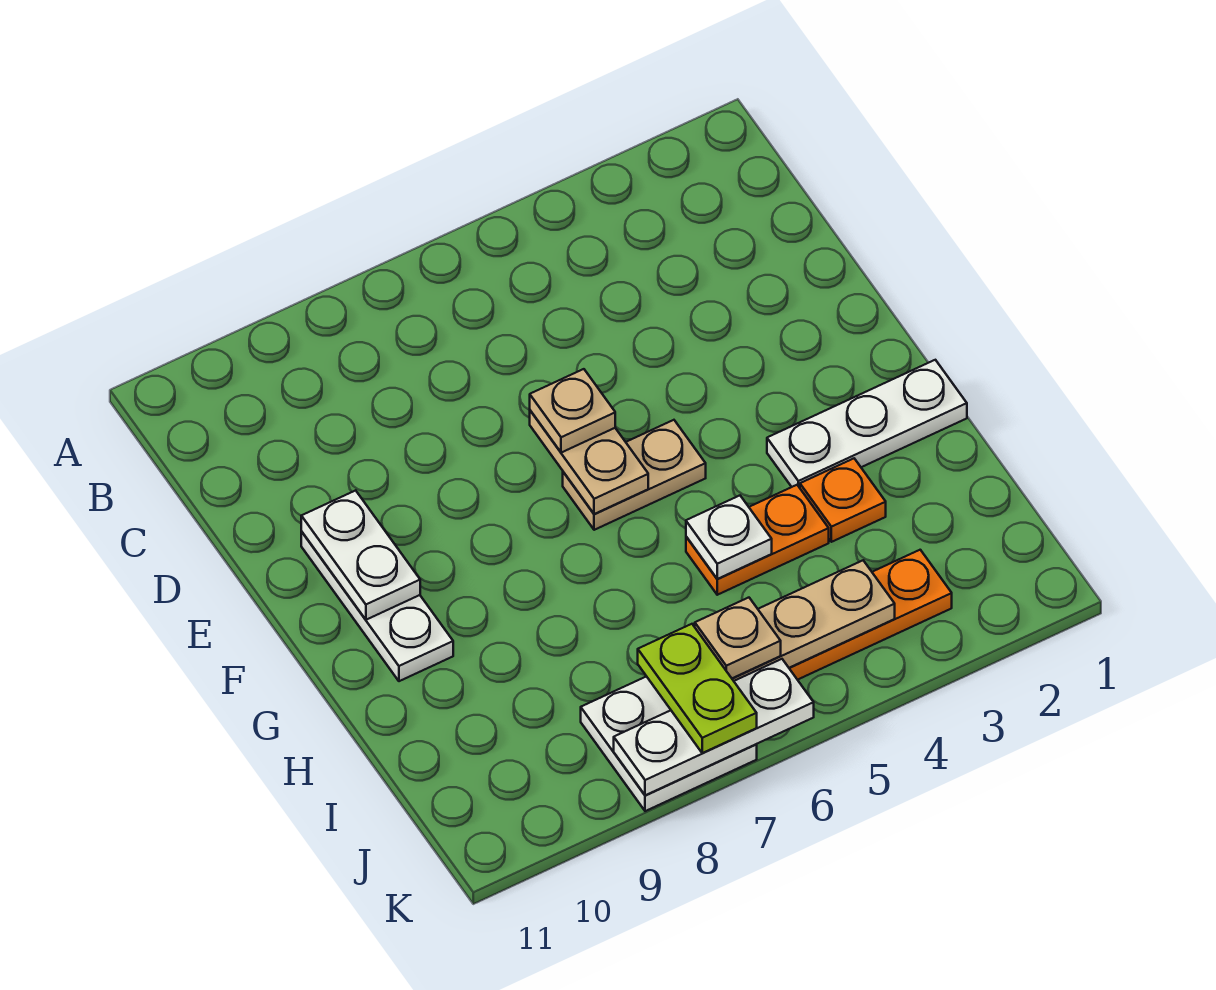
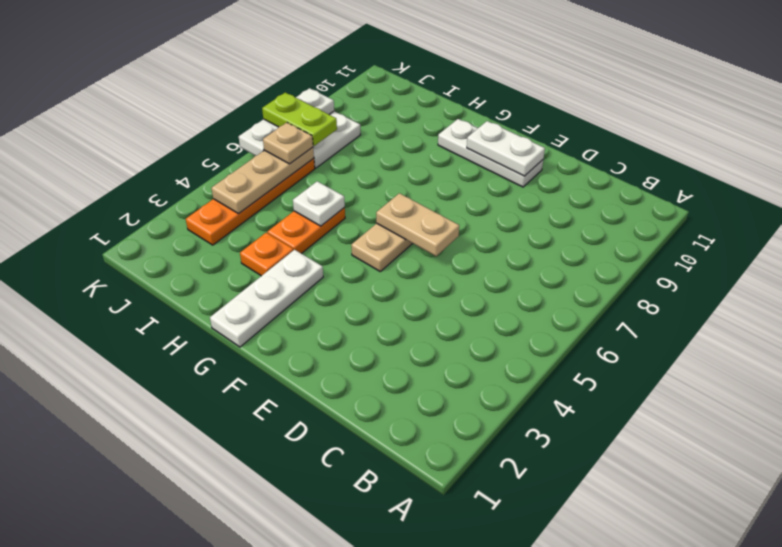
tan 1x1 plate [530,369,615,453] -> none

